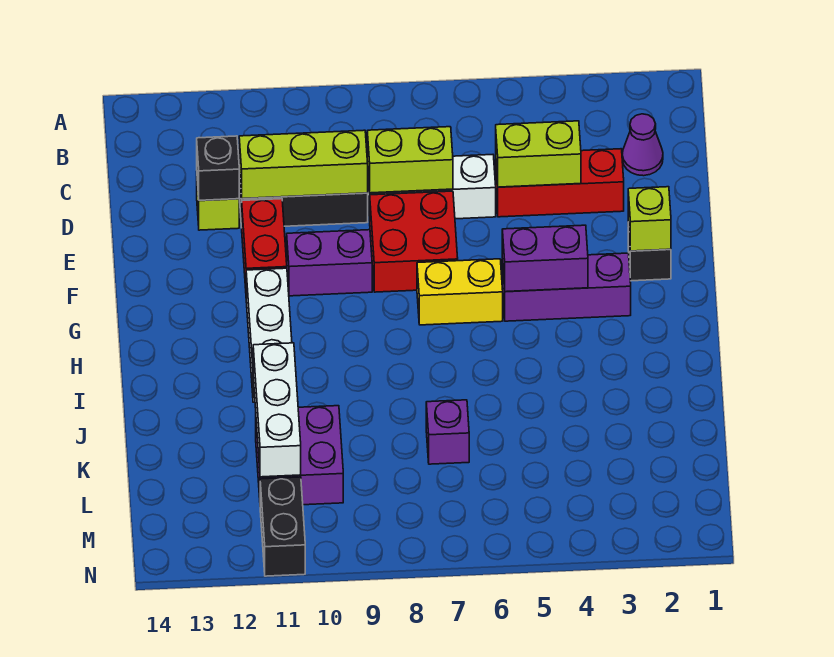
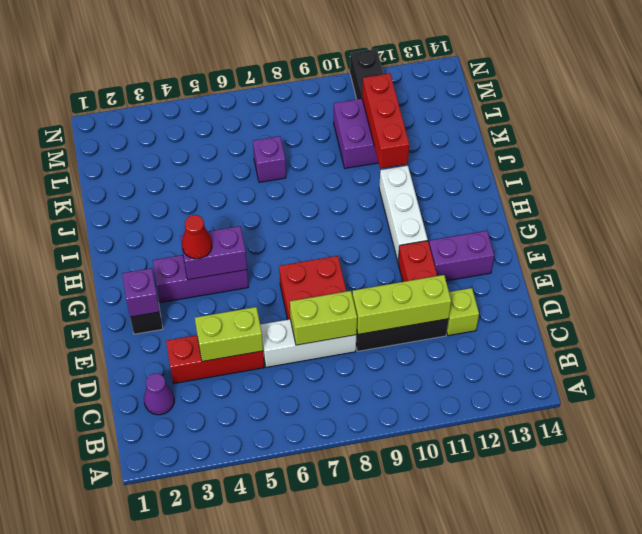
black 1x1 brick [197,136,239,200] -> none
lime 1x1 brick [628,187,671,251] -> purple 1x1 brick [122,268,160,317]
purple 1x2 brick [287,230,372,296] -> purple 1x2 brick moved to [429,231,494,281]
none -> red 1x1 cone [182,215,212,259]
yellow 1x2 brick [417,259,503,325] -> none
white 1x3 brick [253,343,301,477] -> red 1x3 brick [362,73,409,169]

